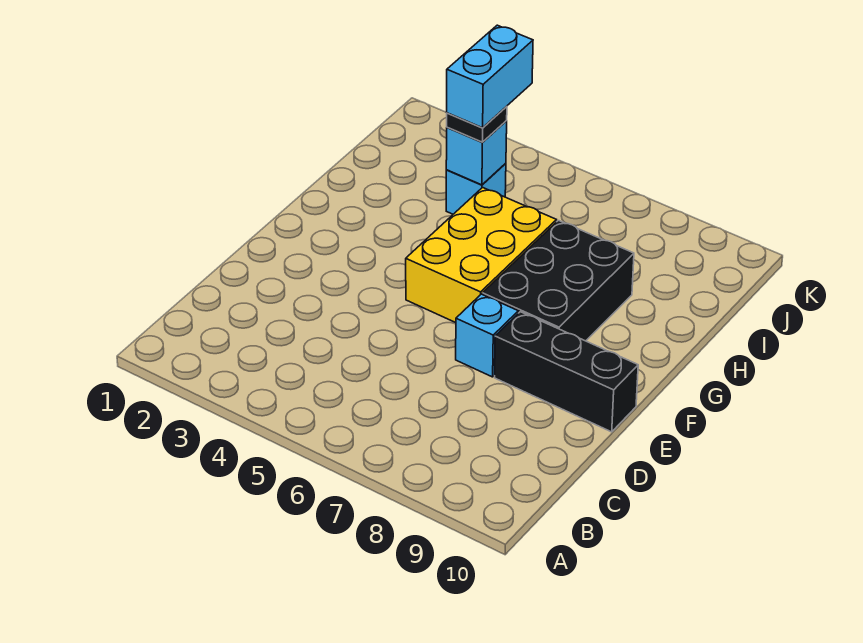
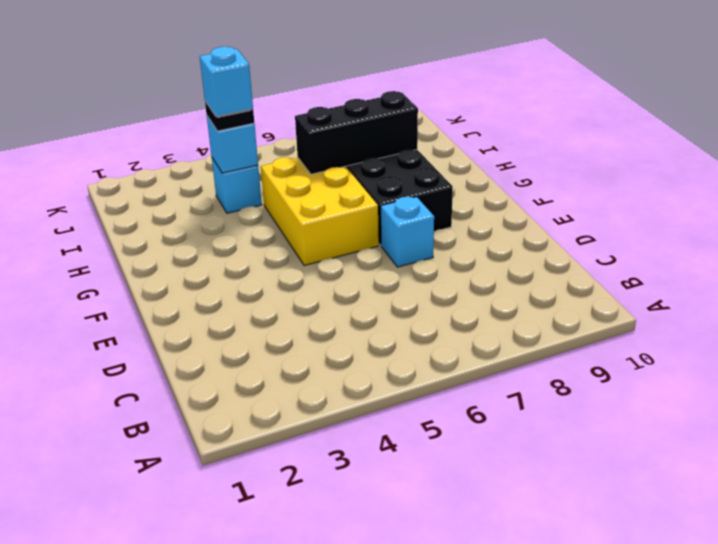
black 1x3 brick [495,312,638,432] -> black 1x3 brick moved to [295,91,418,174]
cyan 1x2 brick [447,25,533,128] -> cyan 1x1 brick [200,47,253,116]

